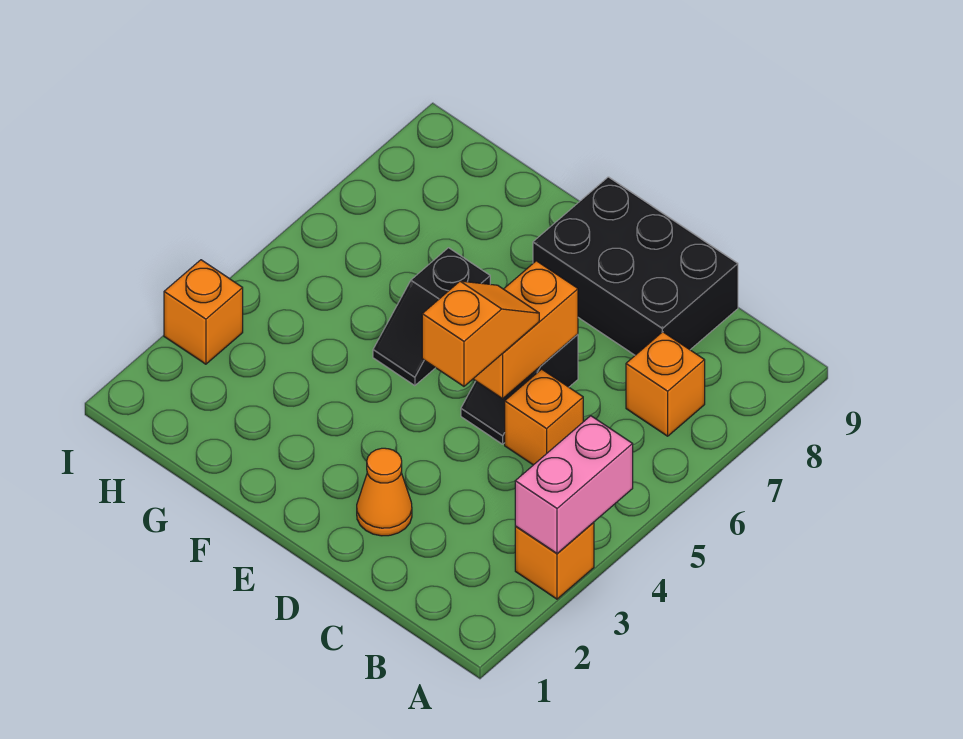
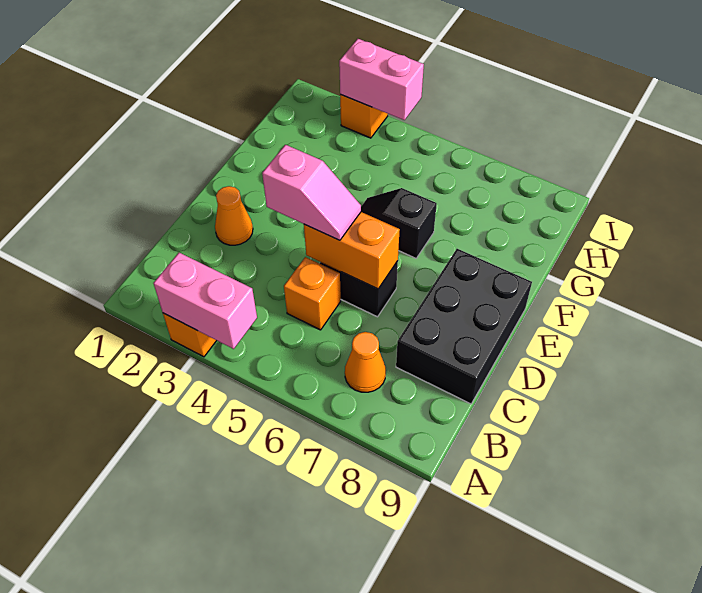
orange 1x1 brick [626,332,705,436] -> orange 1x1 cone [345,332,386,392]
orange 1x2 slope [422,281,539,386] -> pink 1x2 slope [262,145,361,240]
none -> pink 1x2 brick [339,39,424,120]

